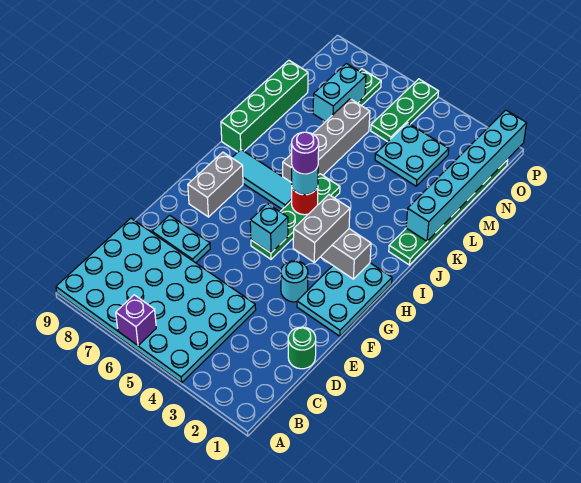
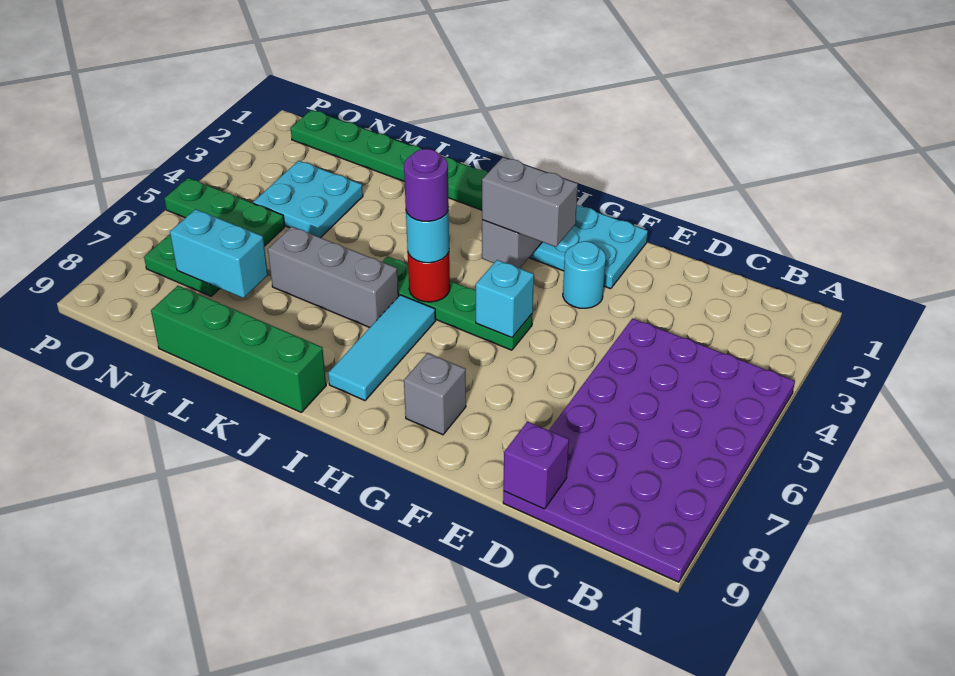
cyan 4x6 plate [56,218,256,383] -> purple 4x6 plate [503,319,795,582]
purple 1x1 brick [116,295,156,345] -> purple 1x1 brick moved to [503,422,569,509]
green 1x1 round brick [288,327,316,369] -> none
cyan 1x2 plate [152,215,210,263] -> none
grey 1x2 brick [188,152,243,217] -> grey 1x1 brick [404,353,466,435]
grey 1x4 brick [283,99,370,183] -> grey 1x3 brick [268,226,399,327]
cyan 1x6 brick [406,110,527,241] -> none

